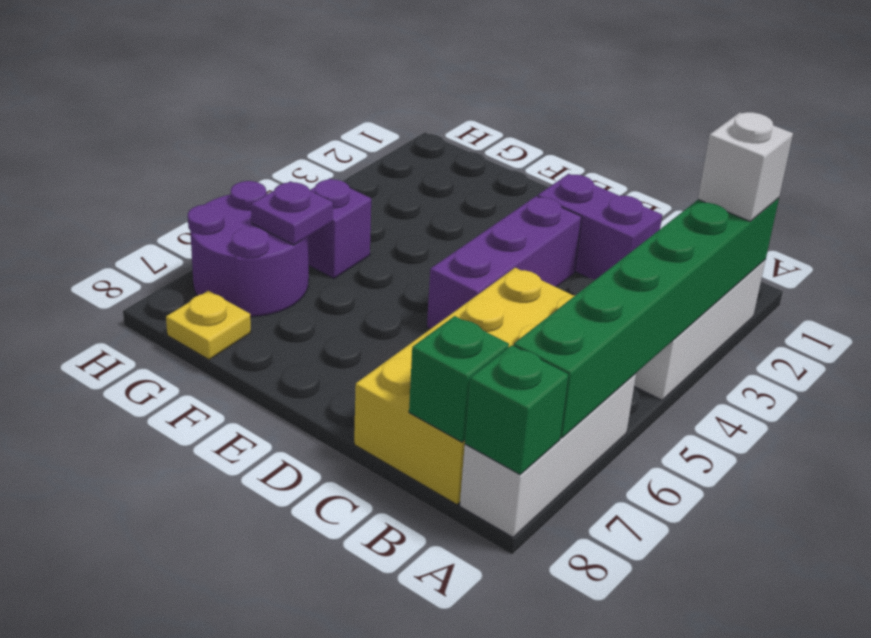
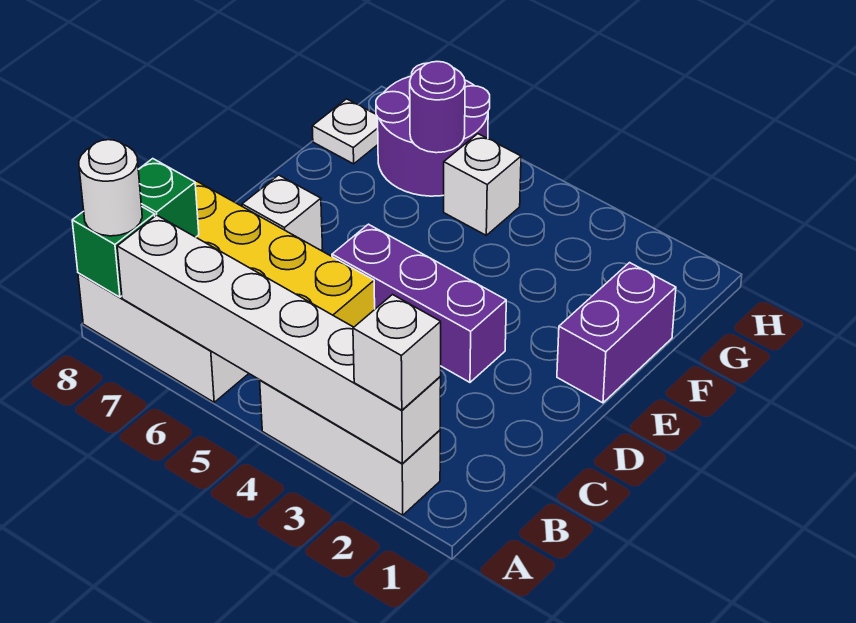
green 1x6 brick [514,198,779,438] -> white 1x6 brick [117,215,441,463]
none -> white 1x1 round brick [79,140,142,236]
purple 1x2 brick [538,174,662,280] -> purple 1x2 brick moved to [557,263,676,403]
none -> white 1x1 brick [242,175,323,250]
purple 1x1 brick [308,178,371,278] -> white 1x1 brick [444,134,521,235]
purple 1x1 plate [251,181,333,245] -> purple 1x1 round brick [410,62,465,153]
yellow 1x1 plate [166,291,251,360] -> white 1x1 plate [312,99,378,164]

